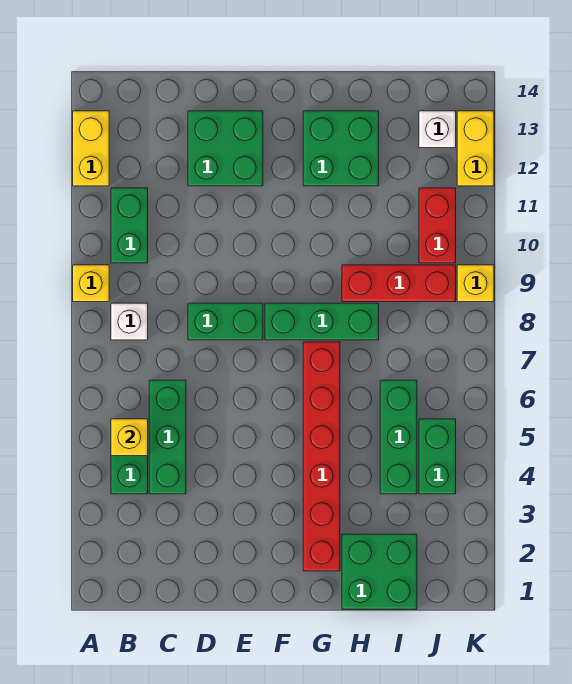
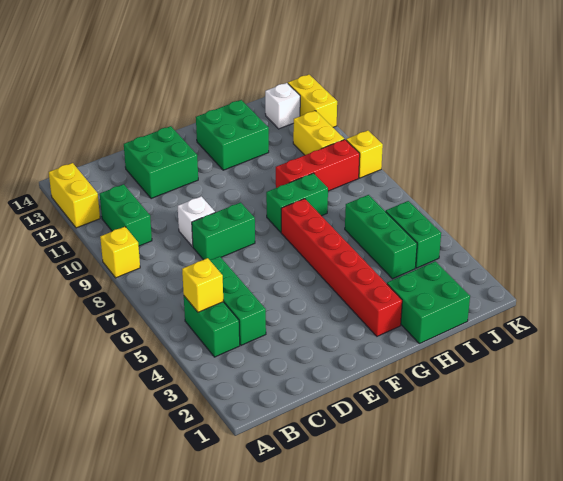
white 1x1 brick [111,303,148,340] -> white 1x1 brick moved to [178,196,215,246]
green 1x3 brick [265,303,379,340] -> green 1x2 brick [266,173,328,232]
red 1x2 brick [419,188,456,263] -> yellow 1x2 brick [293,111,344,155]

